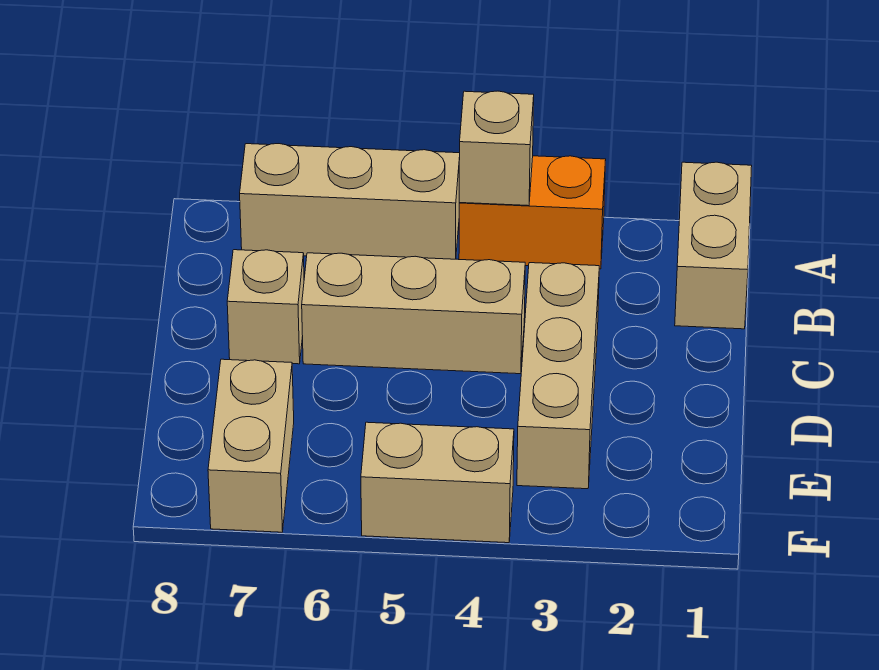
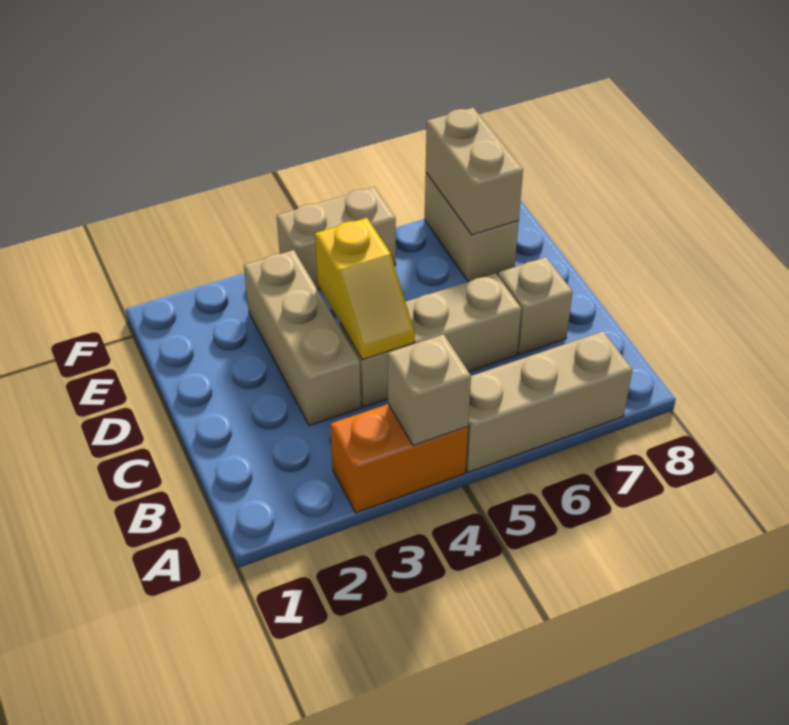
tan 1x2 brick [675,162,752,329] -> tan 1x2 brick moved to [426,108,523,235]
none -> yellow 1x2 slope [315,218,415,360]

